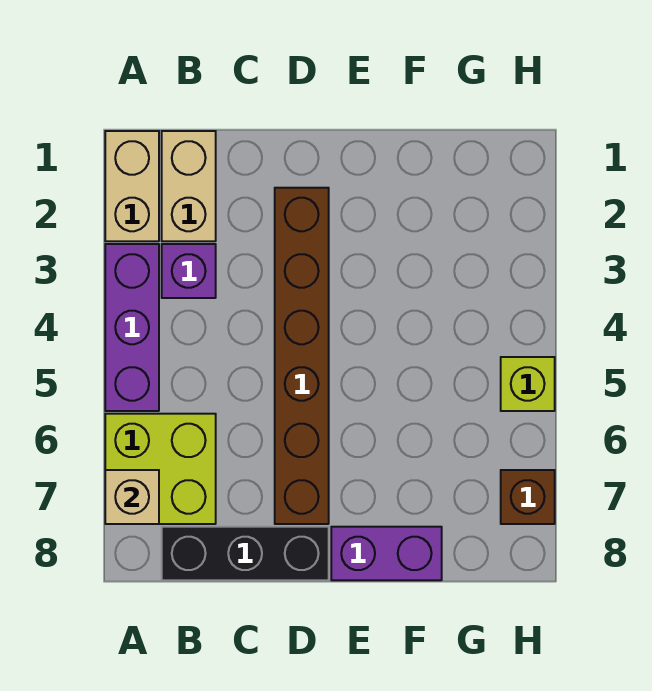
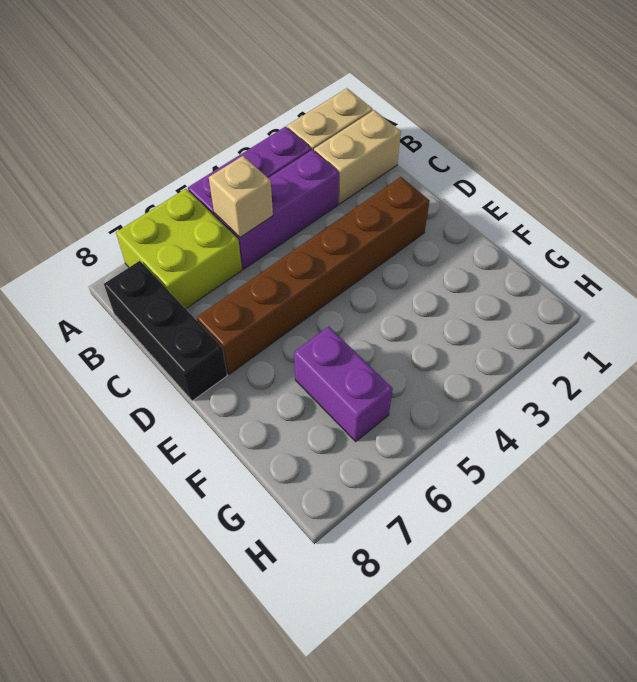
tan 1x1 brick [105,470,159,524] -> tan 1x1 brick moved to [209,156,273,237]
purple 1x1 brick [162,244,216,298] -> purple 1x3 brick [214,150,339,269]
purple 1x2 brick [331,527,442,580] -> purple 1x2 brick moved to [294,327,393,441]
lime 1x1 brick [501,357,555,411] -> none
brown 1x1 brick [501,470,555,524] -> none

